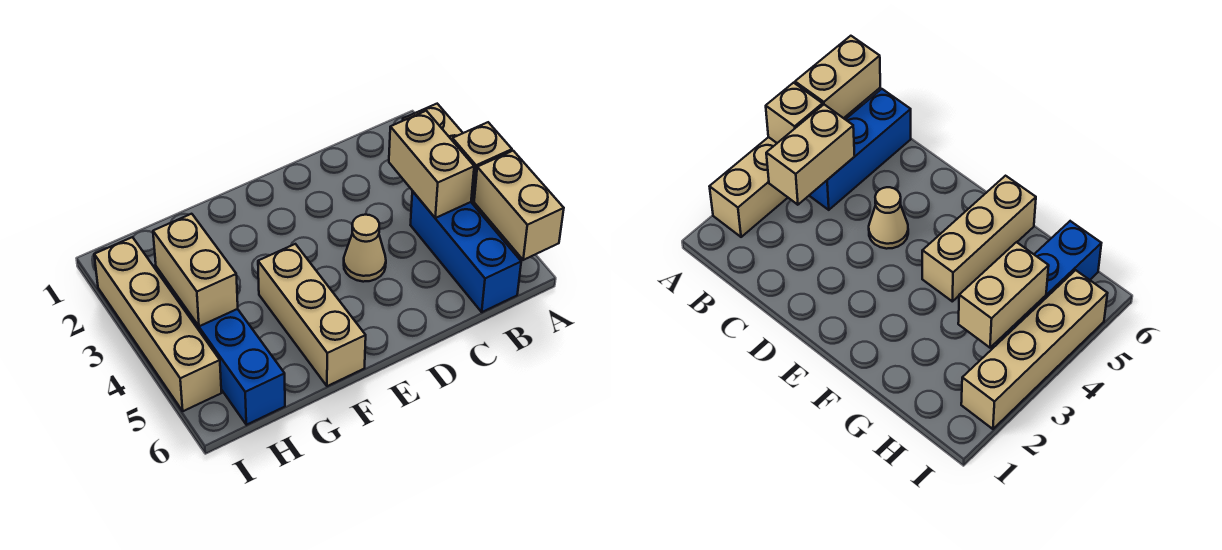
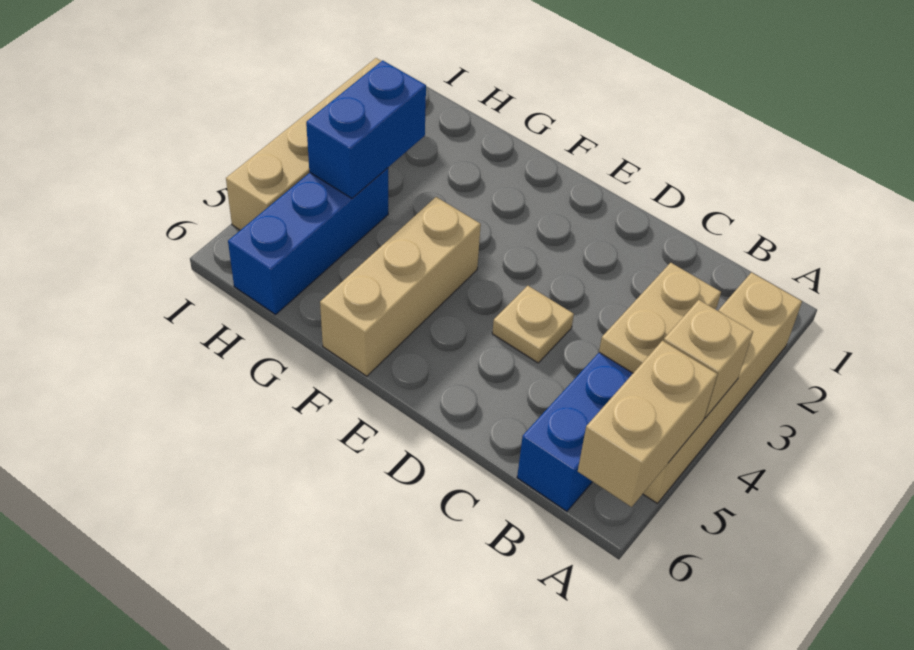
tan 1x2 brick [389,111,474,218] -> tan 1x2 plate [599,263,721,373]
tan 1x1 cone [344,215,386,282] -> tan 1x1 plate [492,286,574,363]
tan 1x2 brick [153,214,238,326] -> blue 1x2 brick [306,60,426,198]

